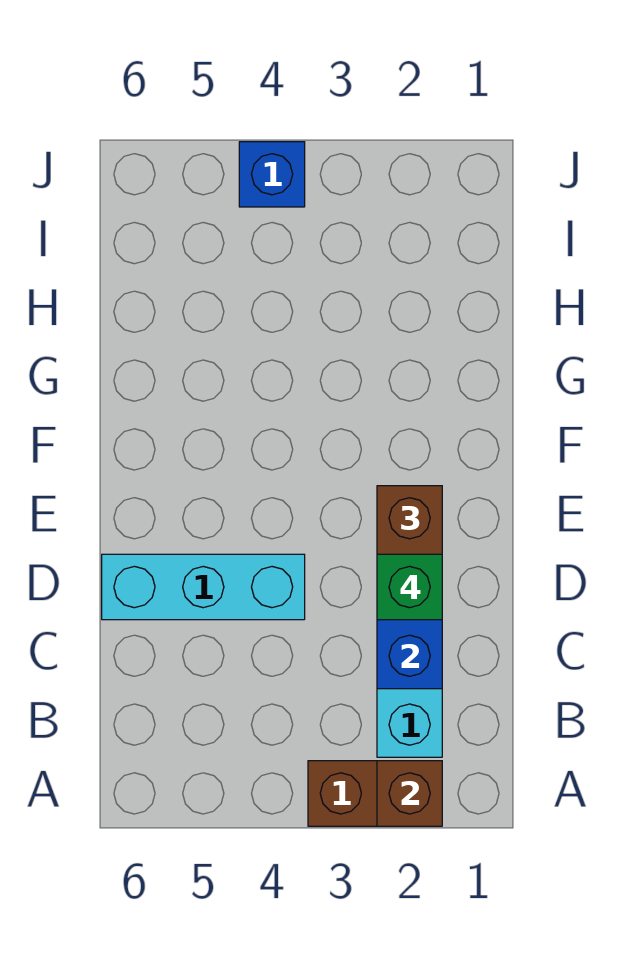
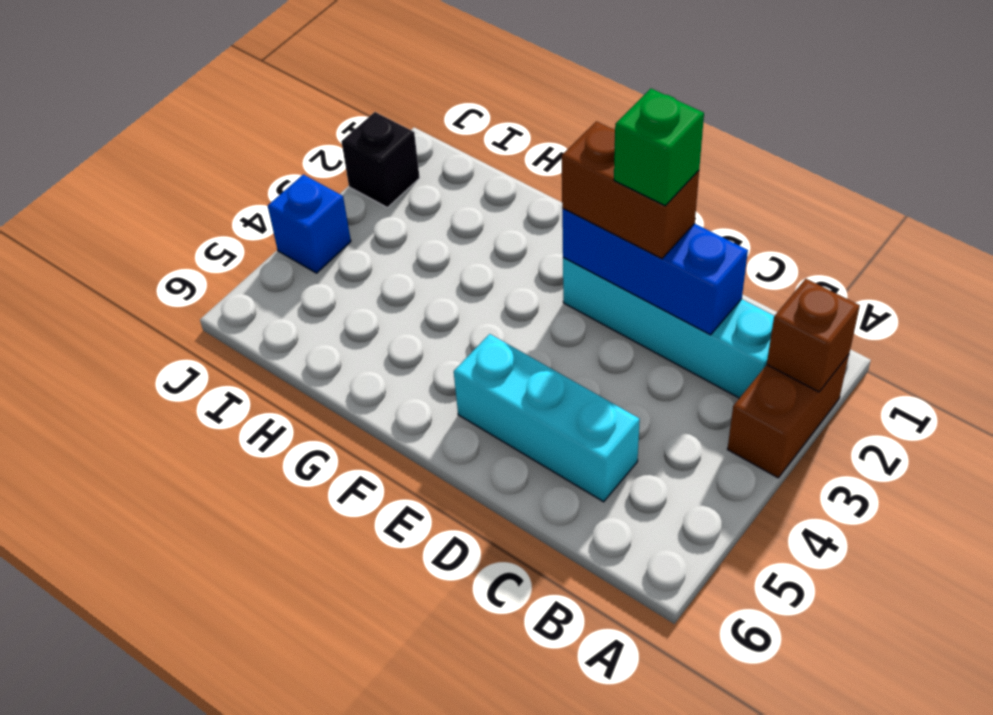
cyan 1x3 brick [102,554,305,620] -> cyan 1x3 brick turned to [454,334,640,502]
none -> black 1x1 brick [341,112,420,208]

